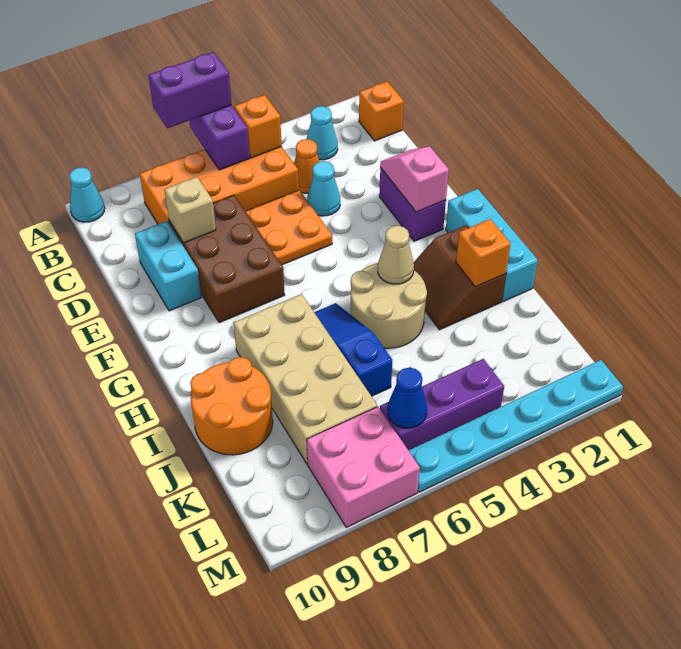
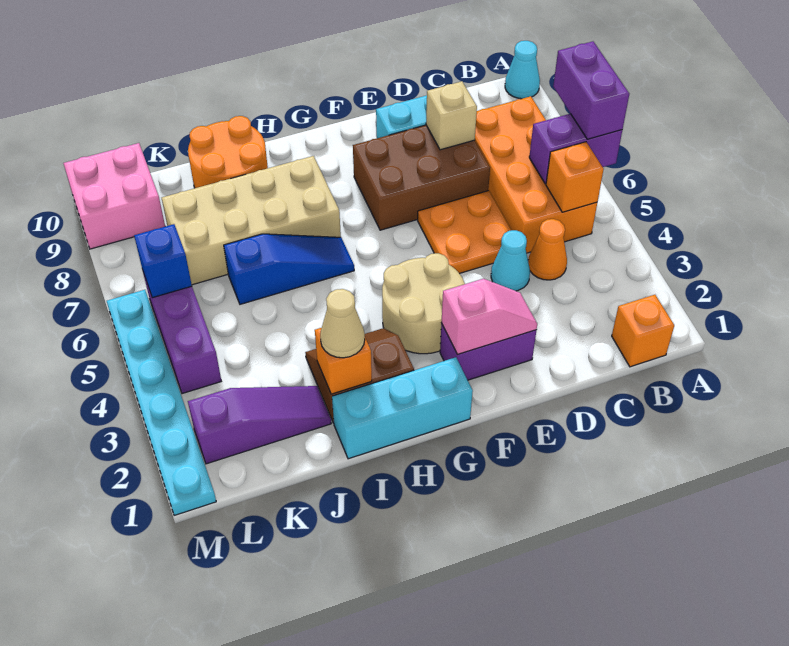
cyan 1x1 cone [307,106,338,160] -> none
tan 2x2 round brick [351,263,427,348] -> tan 2x2 round brick moved to [382,253,465,354]
tan 1x1 cone [378,226,414,284] -> tan 1x1 cone moved to [320,289,365,358]
none -> purple 1x3 slope [188,386,331,464]
blue 1x1 cone [387,367,427,428] -> blue 1x1 brick [134,224,192,298]
pink 2x2 brick [307,407,420,527] -> pink 2x2 brick moved to [63,143,165,249]

